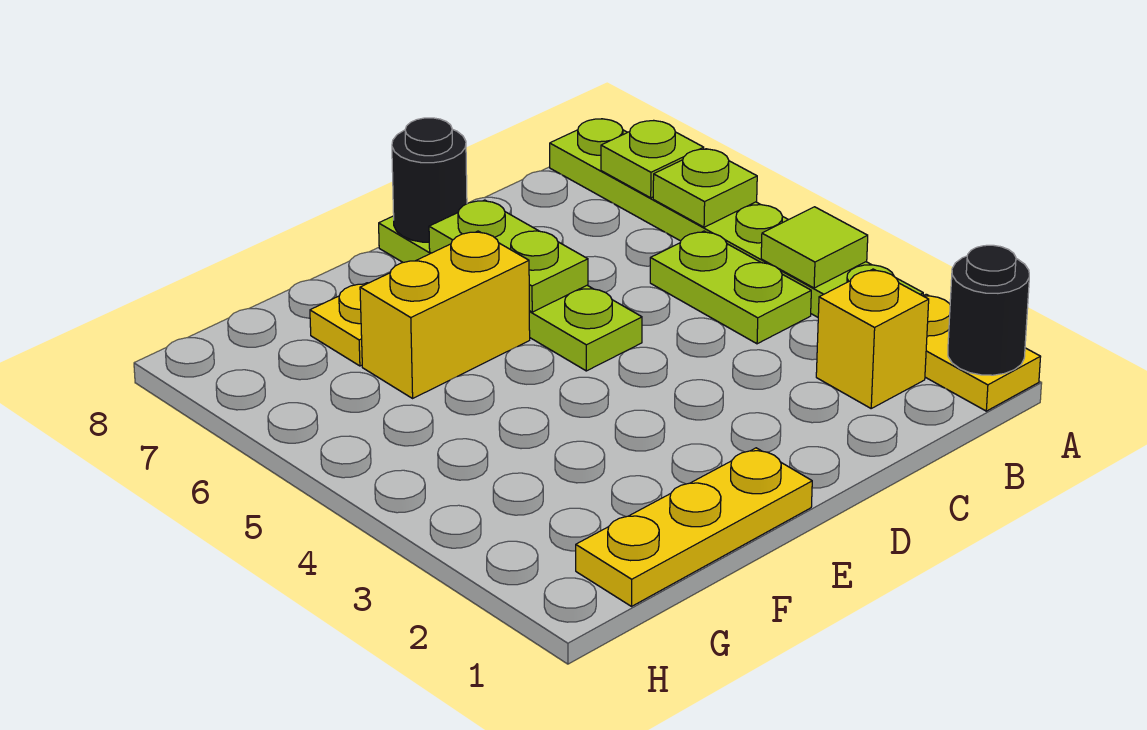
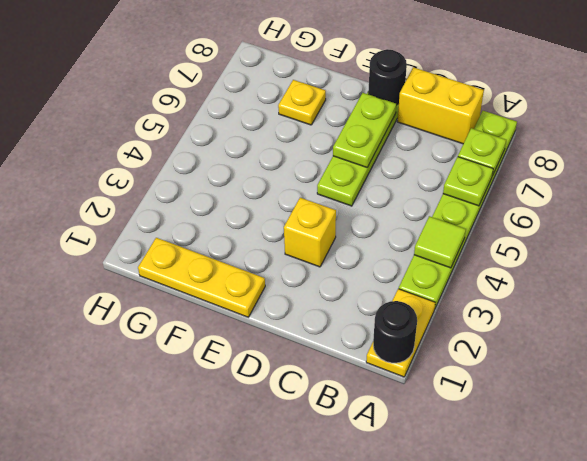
yellow 1x1 brick [816,269,929,408] -> yellow 1x1 brick moved to [284,198,336,267]
lime 1x2 plate [650,231,811,344] -> none
yellow 1x2 brick [360,231,530,398] -> yellow 1x2 brick moved to [397,67,484,144]

